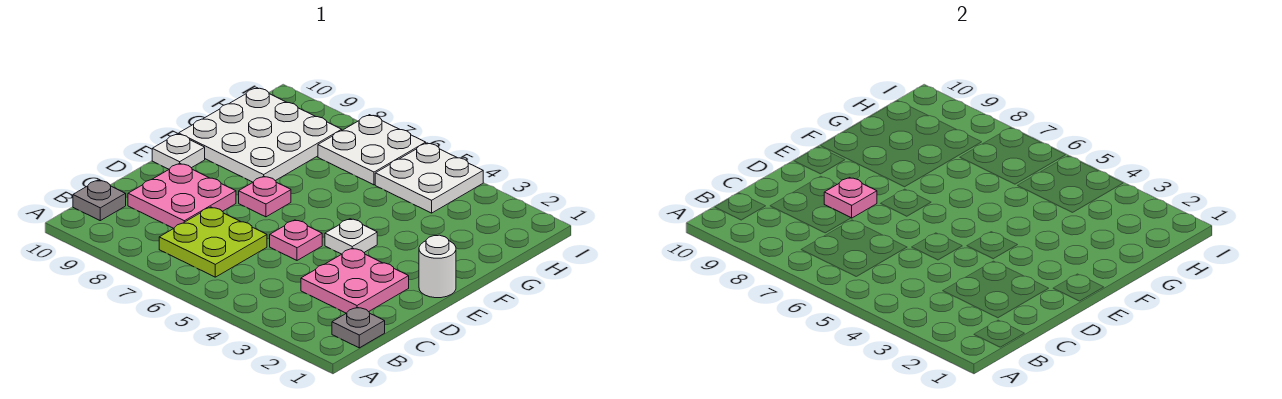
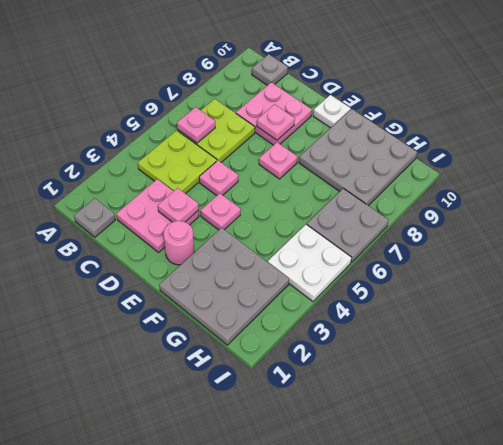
none -> lime 2x2 plate [138,130,217,194]
none -> pink 1x1 plate [177,107,215,143]
none -> pink 1x1 plate [158,188,199,222]
white 1x1 round brick [419,235,456,298] -> none
none -> pink 1x1 round brick [164,221,194,265]
white 1x1 plate [325,219,377,254] -> pink 1x1 plate [201,193,241,230]
none -> grey 3x3 plate [159,228,289,345]
white 3x3 plate [179,88,342,182] -> grey 3x3 plate [299,109,417,206]
white 2x2 plate [318,115,426,185] -> grey 2x2 plate [307,188,389,262]

